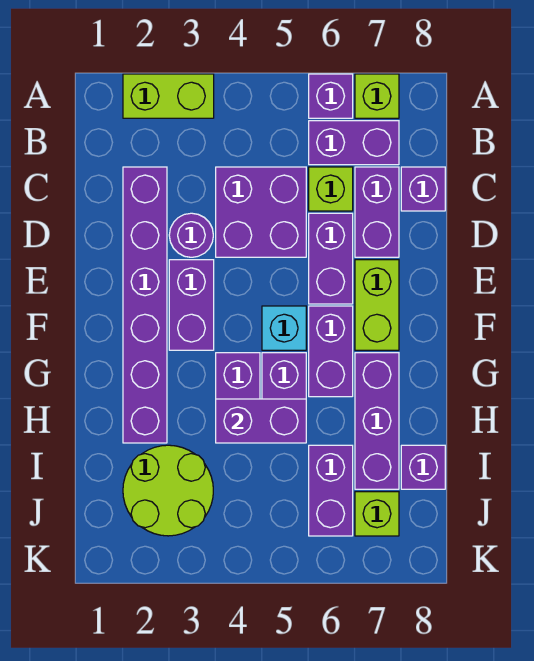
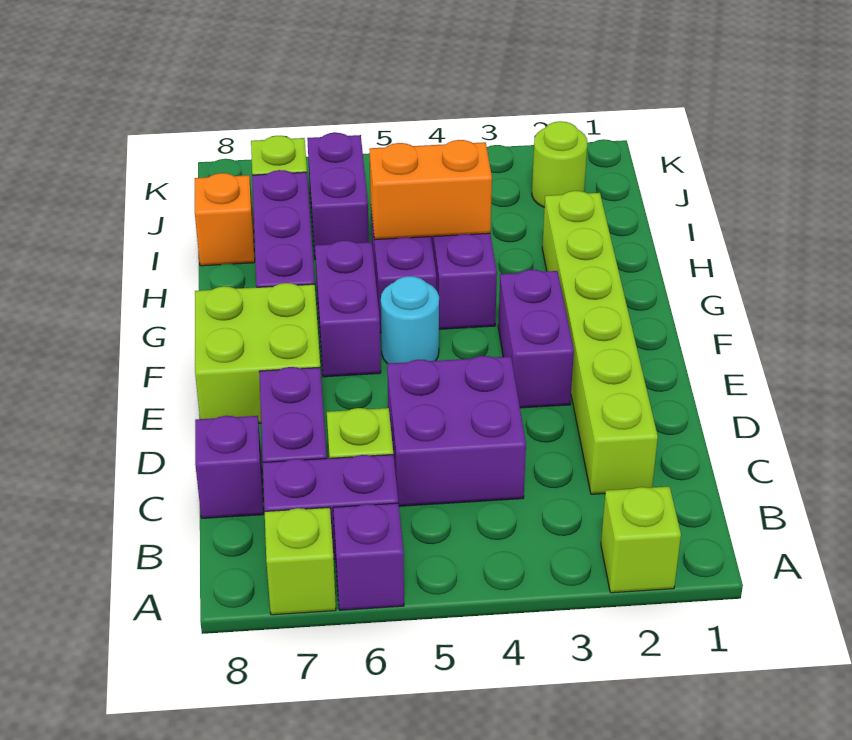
lime 1x2 brick [123,74,214,118] -> lime 1x1 brick [601,487,681,593]
purple 1x6 brick [123,167,167,443] -> lime 1x6 brick [542,191,658,494]
purple 1x1 round brick [169,213,213,257] -> none
purple 1x2 brick [309,213,353,304] -> none
lime 1x2 brick [355,260,399,350] -> lime 2x2 brick [195,283,320,423]
cyan 1x1 brick [262,306,306,350] -> cyan 1x1 round brick [381,276,439,364]
purple 1x2 brick [216,399,306,443] -> orange 1x2 brick [370,140,492,240]
lime 2x2 round brick [123,445,213,536] -> lime 1x1 round brick [532,121,587,207]
purple 1x1 brick [401,445,445,489] -> orange 1x1 brick [195,173,255,266]

